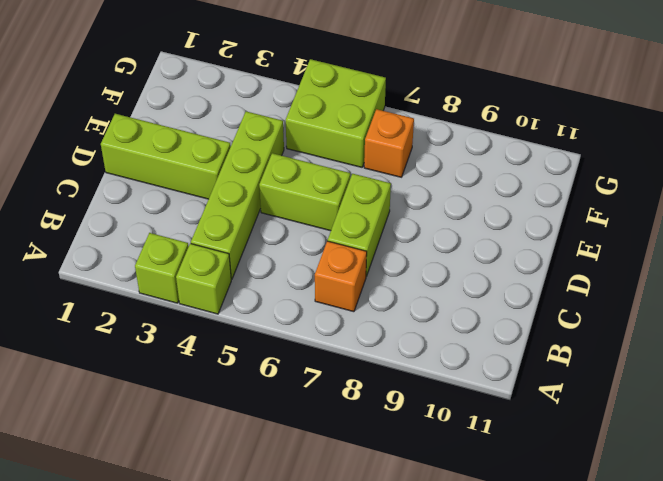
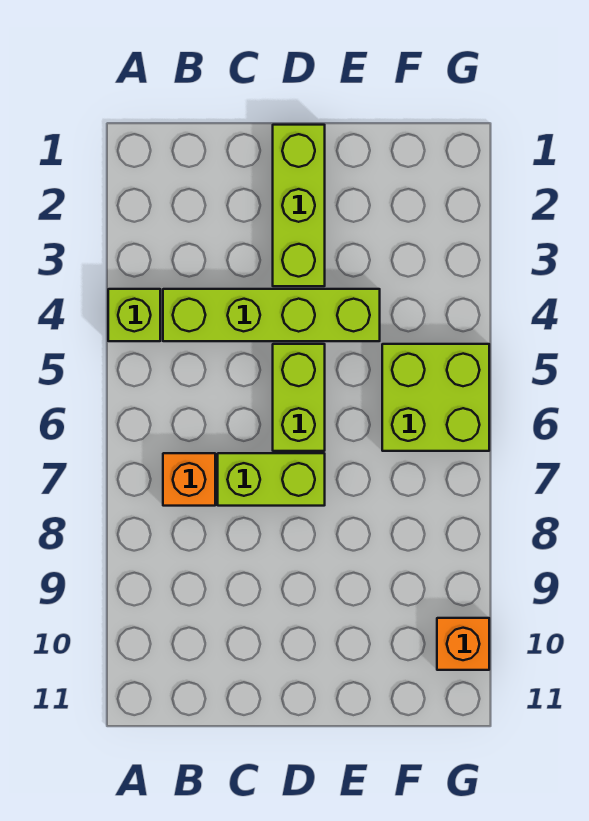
lime 1x1 brick [135,233,189,303] -> none
orange 1x1 brick [364,109,414,177] -> orange 1x1 brick moved to [437,618,489,670]

